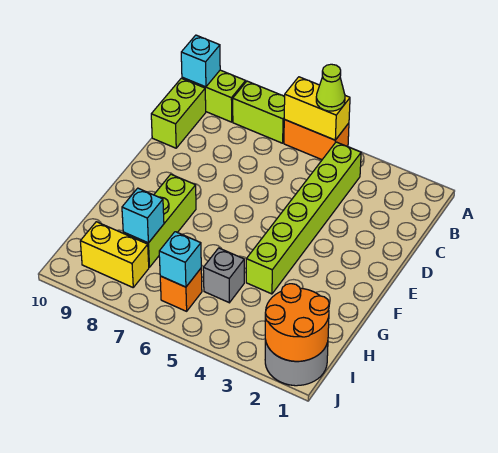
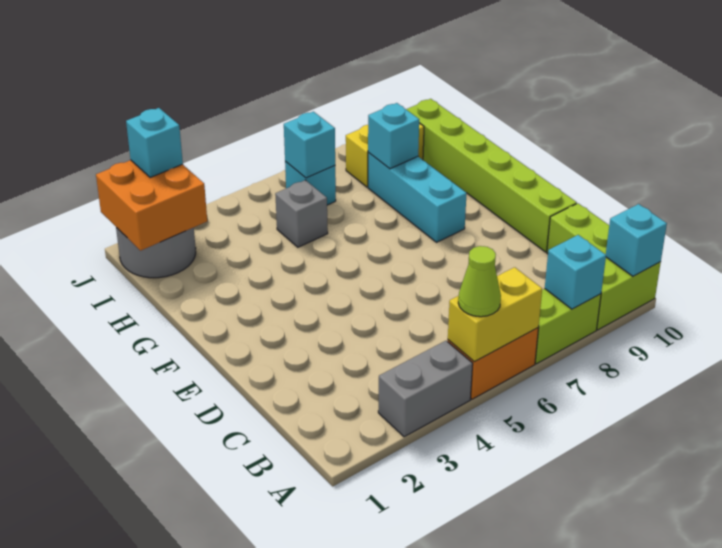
none -> grey 1x2 brick [378,341,473,437]
none -> cyan 1x1 brick [545,235,606,309]
lime 1x6 brick [246,142,361,294] -> lime 1x6 brick moved to [406,99,577,252]
lime 1x3 brick [123,174,196,267] -> cyan 1x3 brick [368,153,467,242]
orange 2x2 round brick [265,284,329,361] -> orange 2x2 brick [96,160,207,251]
orange 1x1 brick [160,269,202,311] -> cyan 1x1 brick [285,162,336,205]
none -> cyan 1x1 brick [126,108,183,178]

